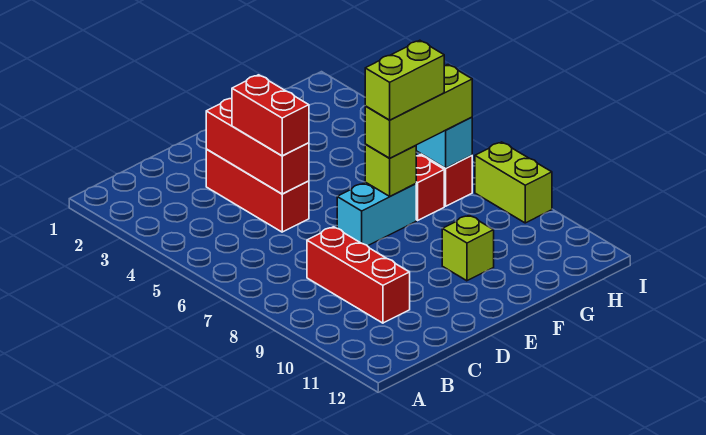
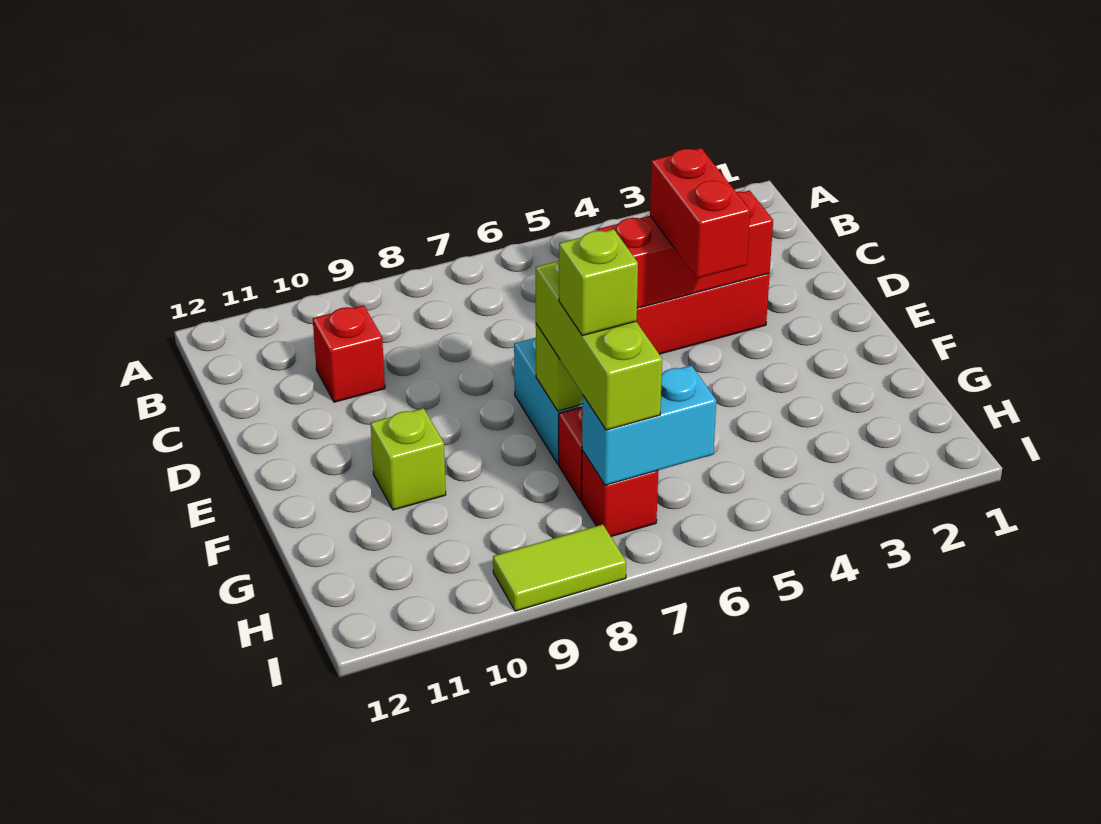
red 1x3 brick [307,227,410,323] -> red 1x1 brick [313,305,385,402]
red 1x2 brick [232,75,309,156] -> red 1x2 brick turned to [650,148,750,278]
lime 1x2 brick [365,40,444,120] -> lime 1x1 brick [559,229,638,336]
lime 1x2 brick [475,142,552,223] -> lime 1x2 tile [493,524,626,611]

